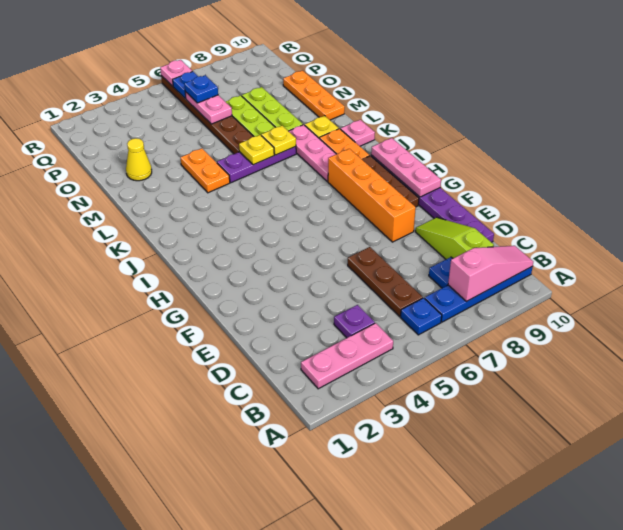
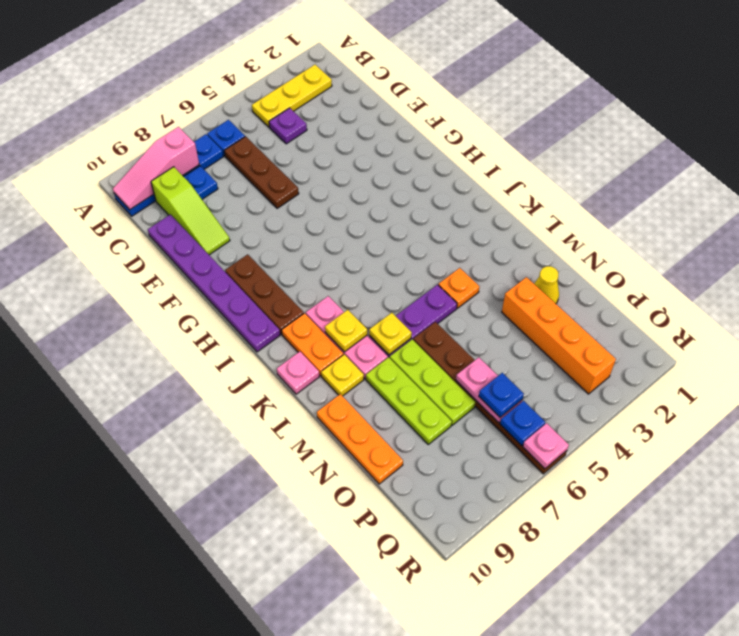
pink 1x3 plate [301,323,393,389] -> yellow 1x3 plate [252,65,332,127]
orange 1x4 brick [328,149,416,242] -> orange 1x4 brick moved to [502,277,616,394]
pink 1x3 plate [371,138,441,197] -> none
orange 1x2 plate [180,148,230,193] -> orange 1x1 plate [439,268,479,308]
yellow 1x1 plate [239,135,274,165] -> yellow 1x1 plate moved to [325,310,367,352]

